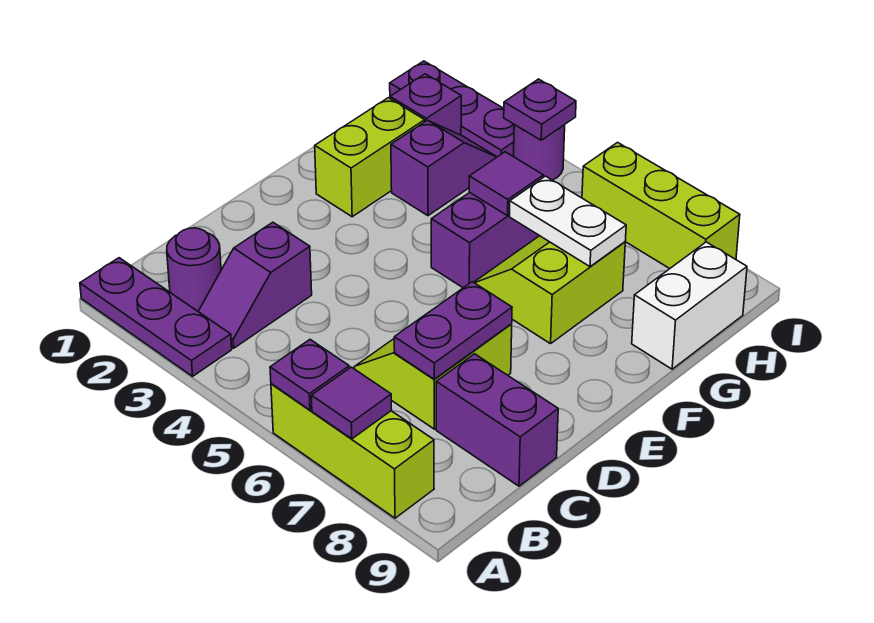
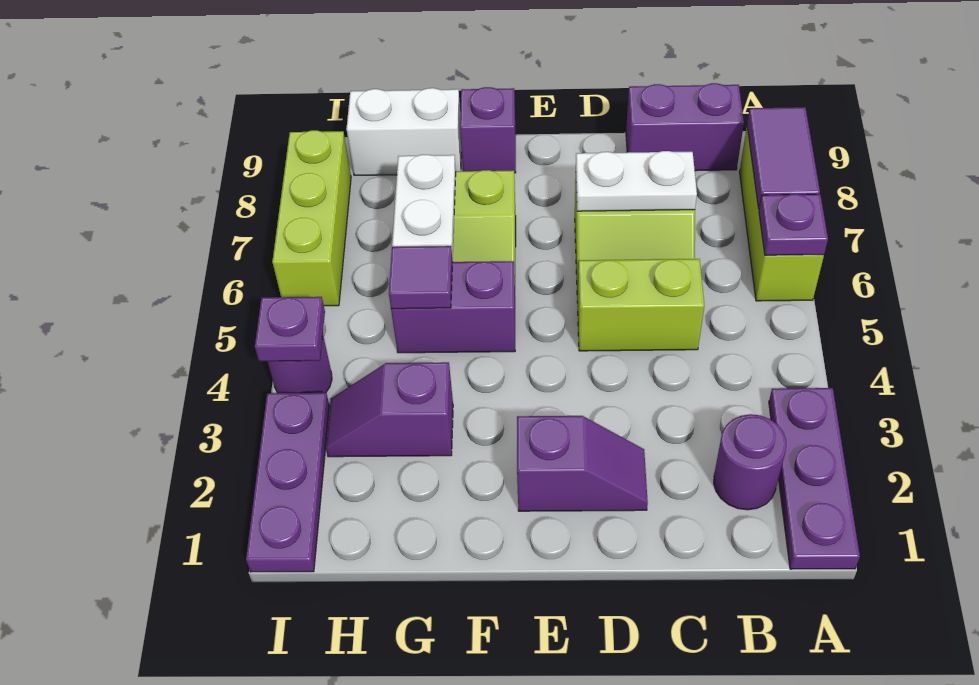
purple 1x1 tile [311,367,392,439] -> purple 1x2 tile [747,107,820,208]
purple 1x2 slope [198,222,312,348] -> purple 1x2 slope moved to [517,416,648,511]
purple 1x2 plate [394,282,512,379] -> white 1x2 plate [576,151,697,211]
purple 1x2 brick [436,354,558,486] -> purple 1x2 brick turned to [626,83,744,171]
lime 1x2 brick [315,98,425,217] -> lime 1x2 brick moved to [577,259,704,351]
purple 1x1 brick [390,74,461,135] -> purple 1x1 brick moved to [460,87,516,173]

